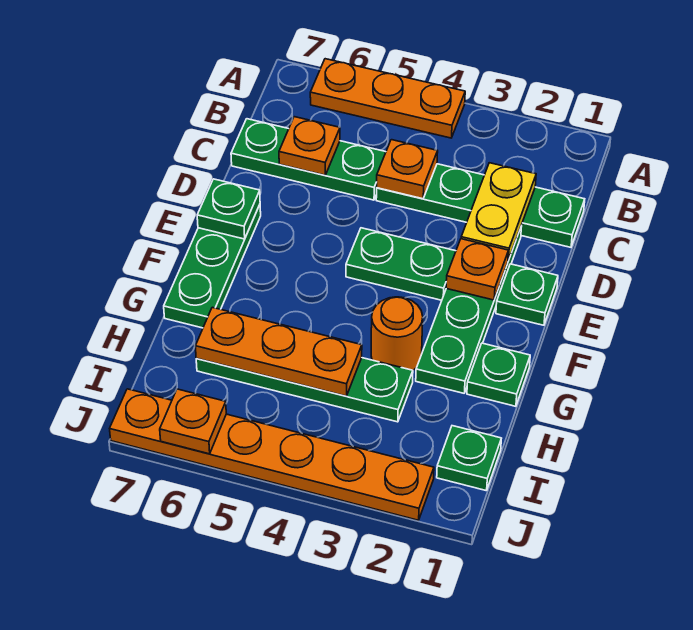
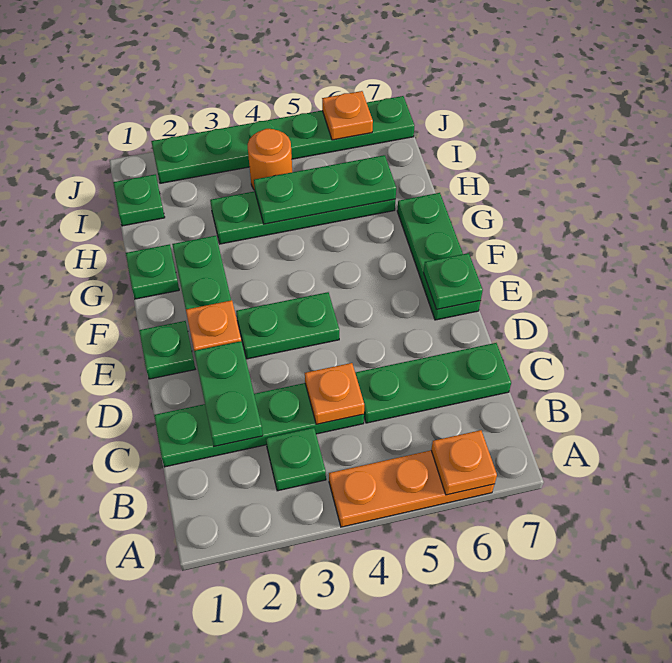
none -> green 1x1 plate [266,428,326,491]
yellow 1x2 plate [461,163,536,261] -> green 1x2 plate [194,341,263,446]
orange 1x1 plate [279,117,340,175] -> orange 1x1 plate moved to [431,430,497,495]
orange 1x1 round brick [371,297,423,370] -> orange 1x1 round brick moved to [248,129,292,190]
orange 1x3 plate [195,307,362,396] -> green 1x3 plate [254,155,396,224]
orange 1x6 plate [110,389,434,520] -> green 1x6 plate [151,96,414,183]

